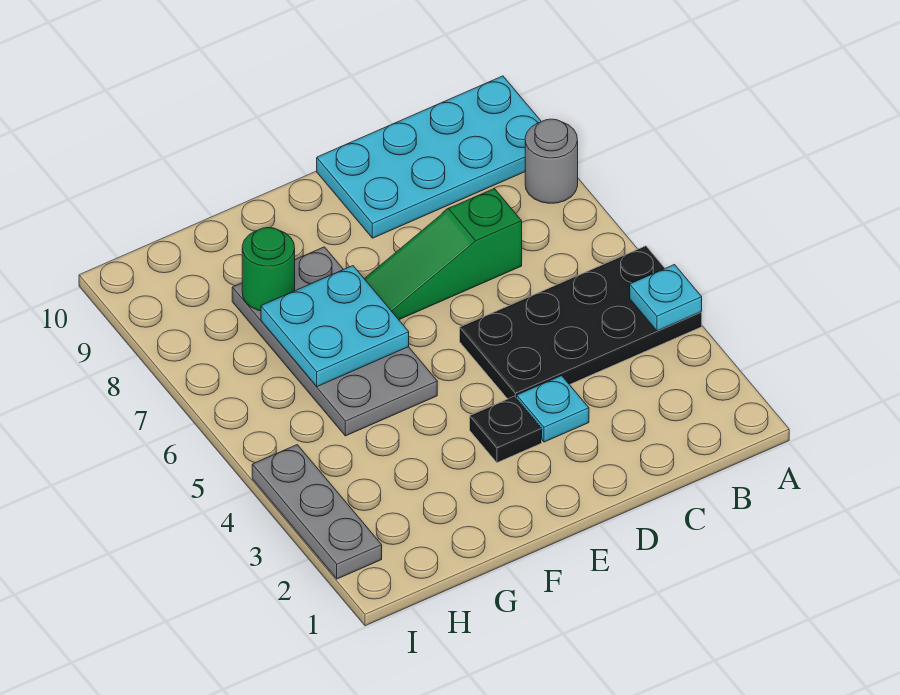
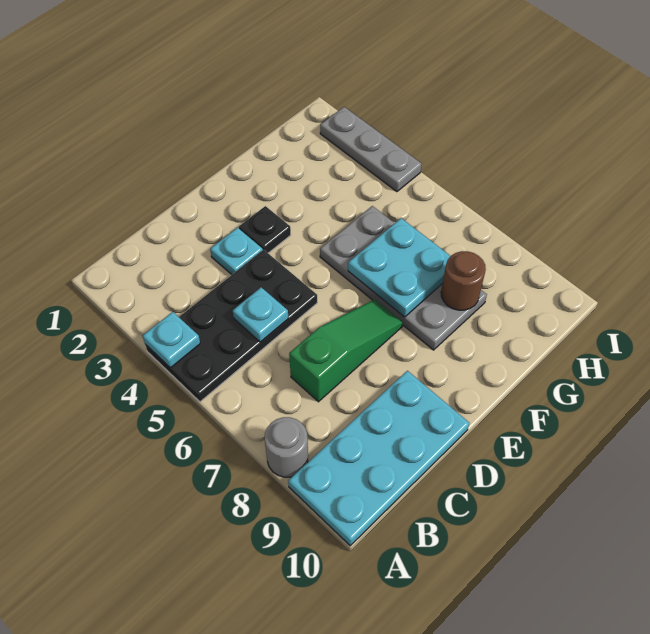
none -> cyan 1x1 plate [233,287,288,342]
green 1x1 round brick [242,228,295,311] -> brown 1x1 round brick [441,251,486,310]

